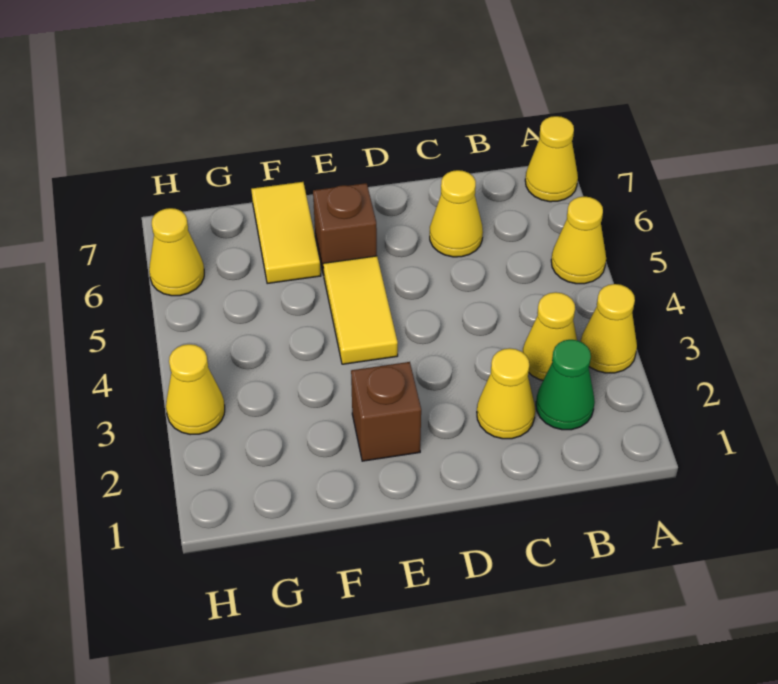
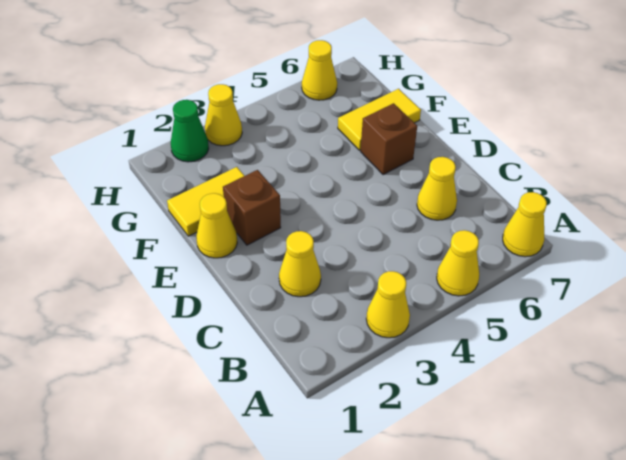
green 1x1 cone [536,340,595,430] -> green 1x1 cone moved to [171,100,209,162]
yellow 1x1 cone [523,292,577,380] -> yellow 1x1 cone moved to [196,193,237,258]
yellow 1x2 tile [323,256,398,364] -> yellow 1x2 tile moved to [167,167,244,236]

